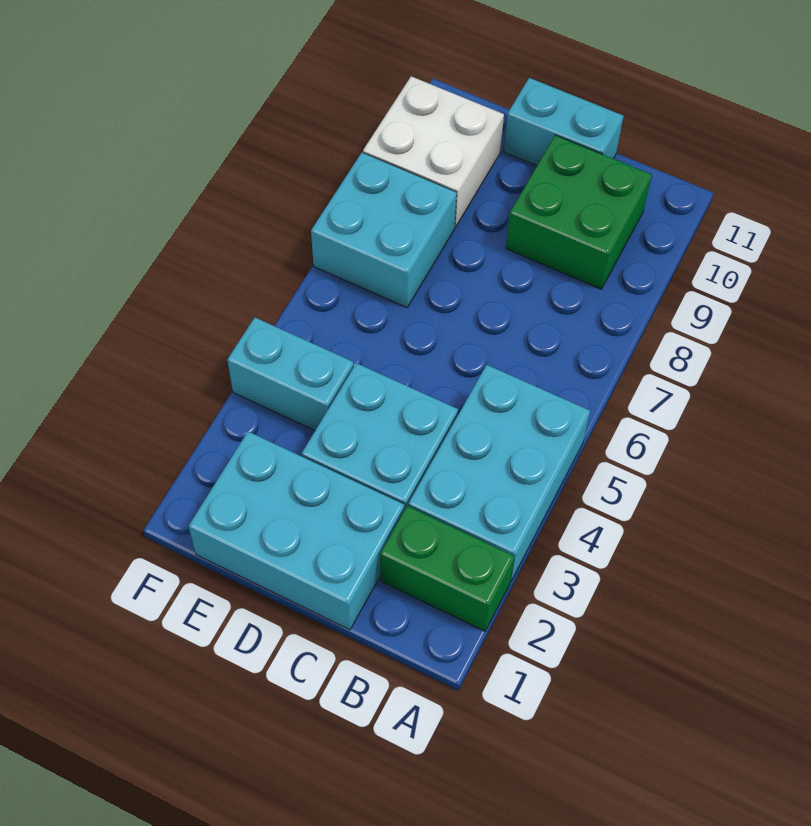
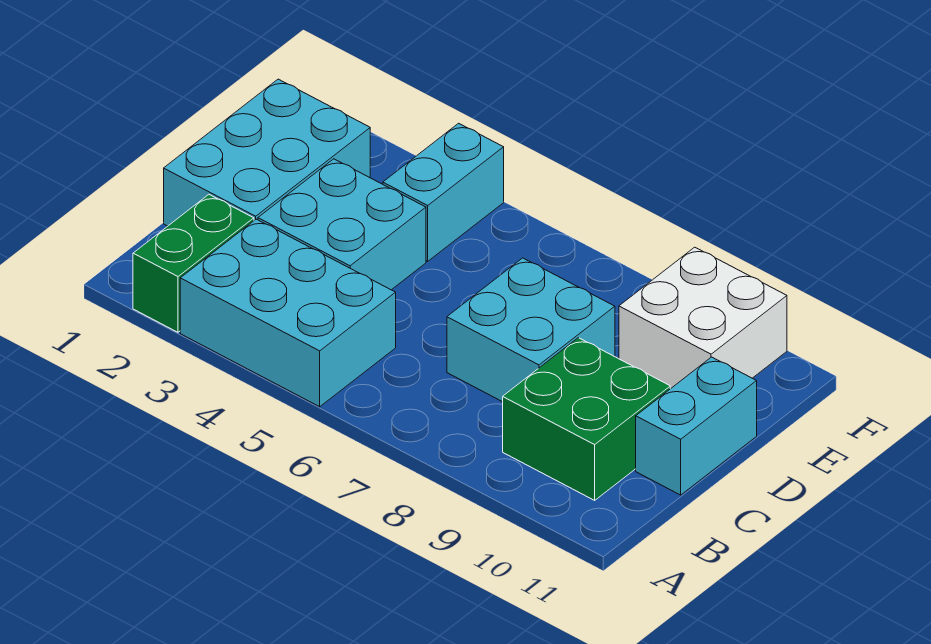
cyan 2x2 brick [311,152,457,308] -> cyan 2x2 brick moved to [447,258,615,402]

